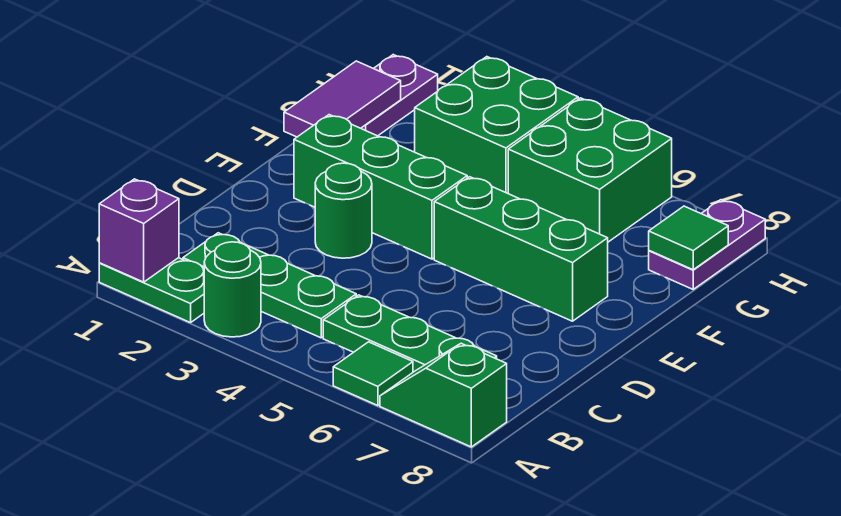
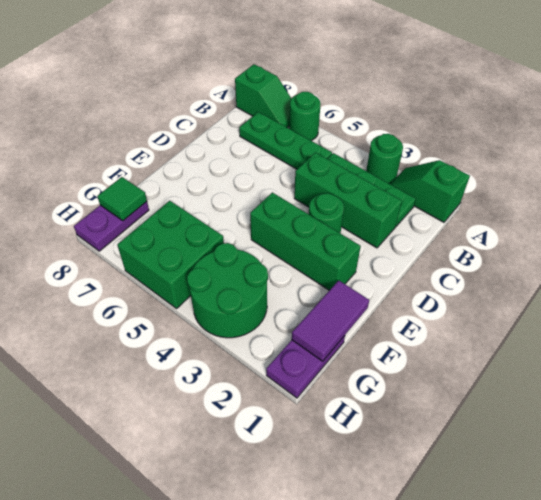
green 1x2 plate [99,258,204,323] -> green 1x2 slope [391,160,470,222]
purple 1x1 brick [99,179,179,282] -> none
green 1x1 tile [333,342,413,406] -> green 1x1 round brick [289,92,321,140]
green 1x3 brick [434,177,608,321] -> green 1x3 brick moved to [294,153,402,248]
green 2x2 brick [415,57,578,193] -> green 2x2 round brick [187,243,268,338]

